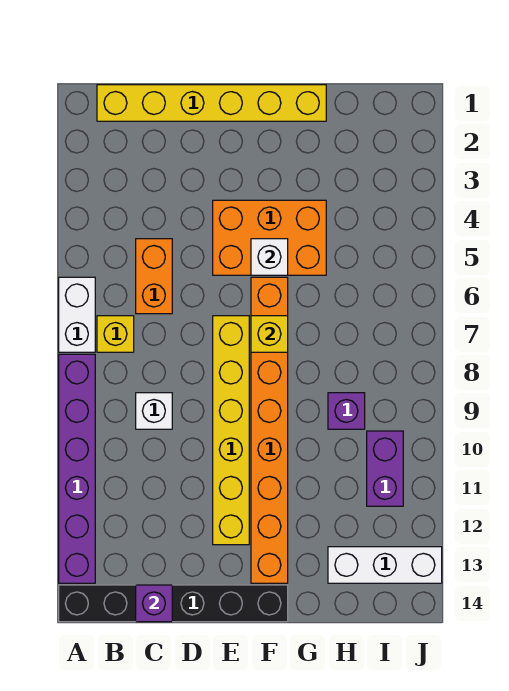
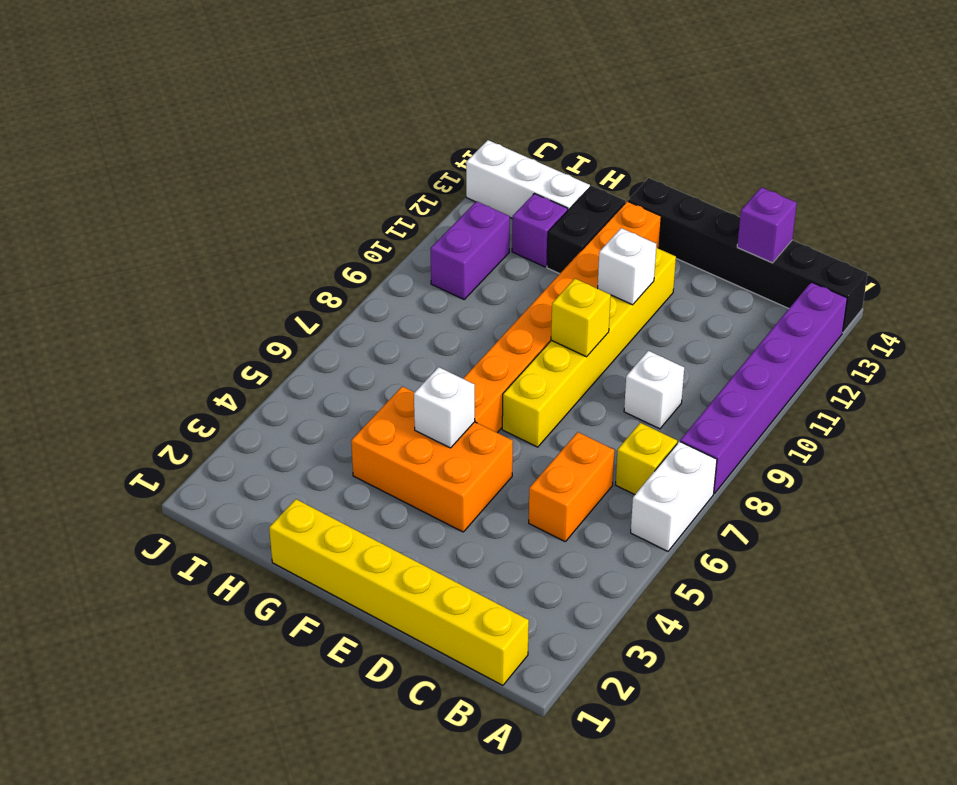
none -> white 1x1 brick [598,228,657,305]
yellow 1x1 brick [251,316,288,352] -> yellow 1x1 brick moved to [551,279,611,357]
none -> black 1x2 brick [547,186,625,274]
purple 1x1 brick [328,393,365,429] -> purple 1x1 brick moved to [512,193,568,267]

